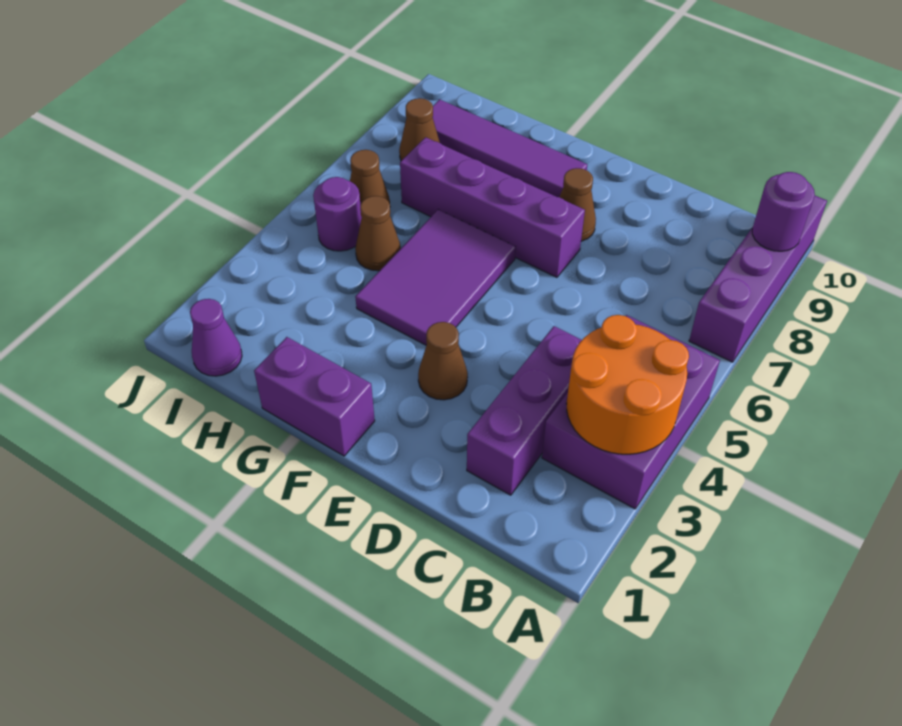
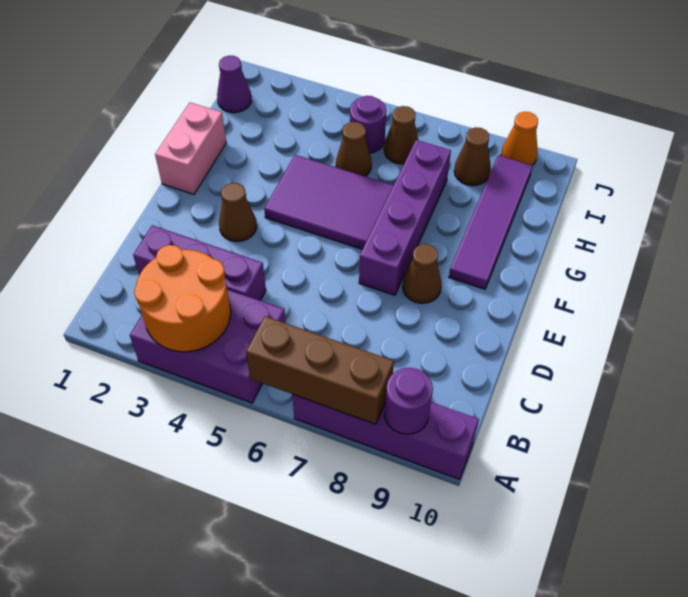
none -> brown 1x3 brick [246,316,394,424]
purple 1x2 brick [254,337,375,456] -> pink 1x2 brick [155,103,226,194]
none -> orange 1x1 cone [501,112,538,165]

